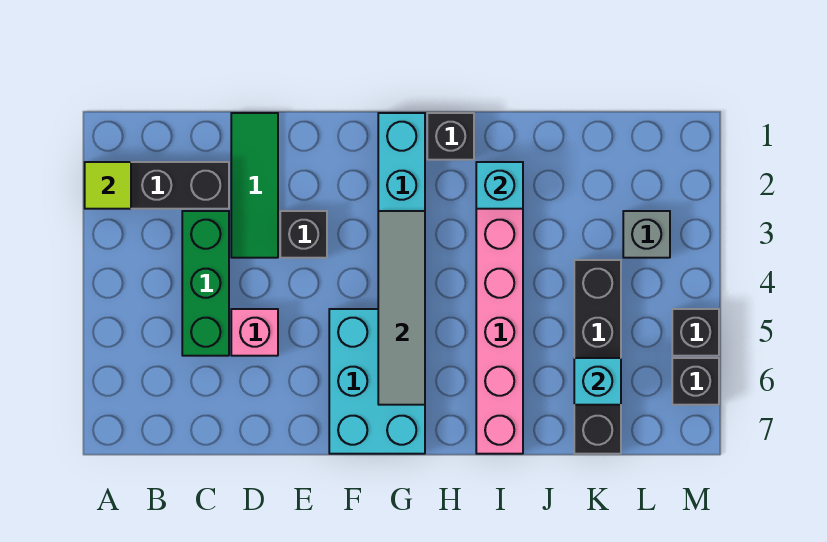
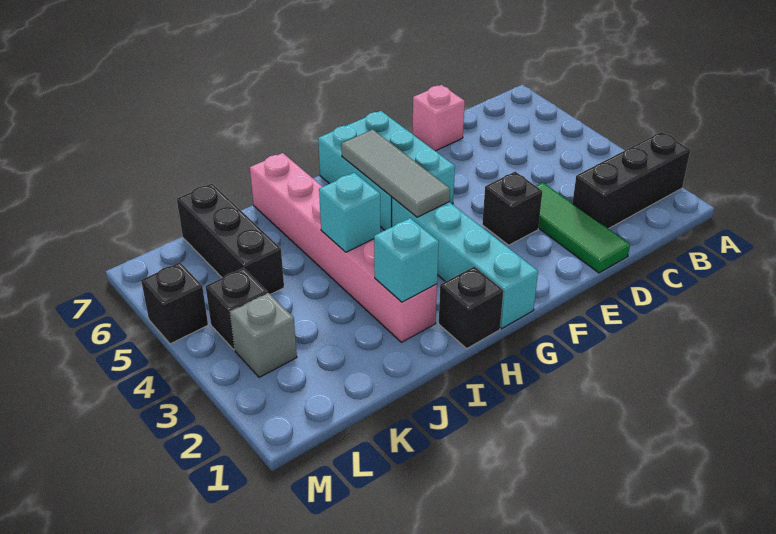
lime 1x1 tile [85,162,131,209] -> none
green 1x3 brick [182,211,229,356] -> none
pink 1x1 brick [231,309,278,356] -> pink 1x1 brick moved to [412,85,465,151]
grey 1x4 tile [378,211,425,405] -> grey 1x3 tile [341,130,450,217]
black 1x4 brick [574,260,621,454] -> black 1x3 brick [177,184,284,294]
cyan 1x1 brick [574,358,621,405] -> cyan 1x1 brick moved to [319,173,381,252]
black 1x1 brick [672,358,719,405] -> black 1x1 brick moved to [206,268,268,350]

